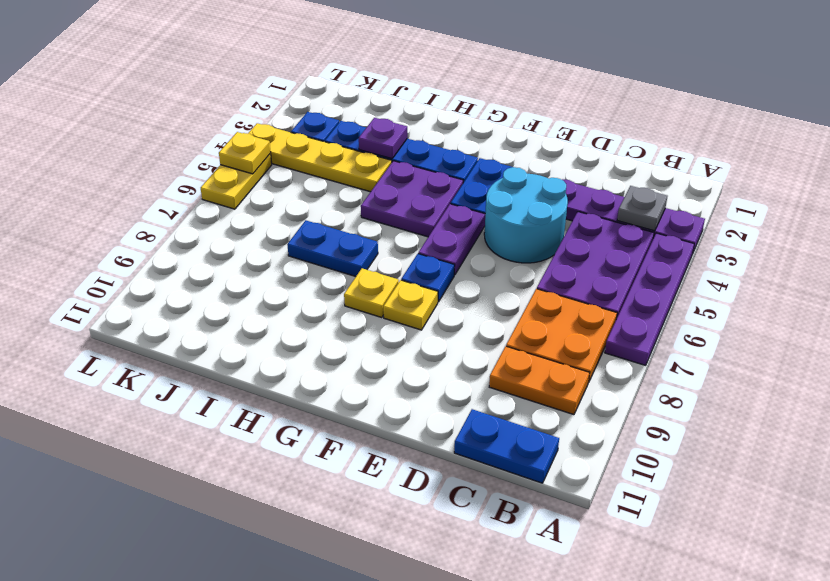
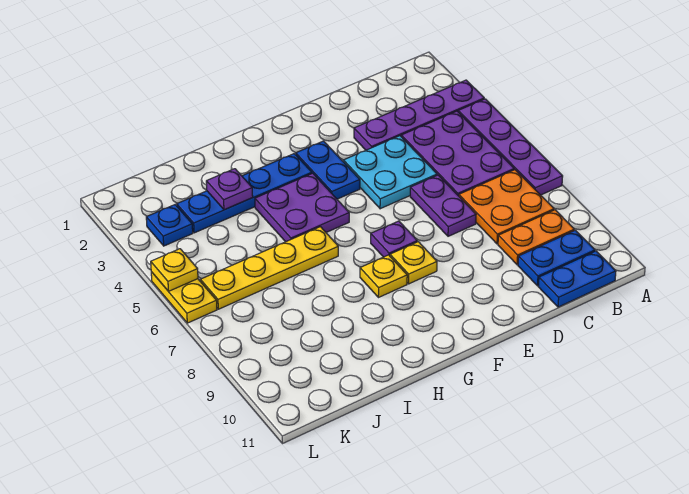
grey 1x1 plate [617,186,667,231] -> none
cyan 2x2 round brick [484,167,568,263] -> cyan 2x2 plate [343,136,437,209]
purple 1x2 plate [418,204,485,275] -> purple 1x2 plate moved to [410,175,476,236]
blue 1x1 plate [401,254,455,302] -> purple 1x1 plate [371,221,417,257]
blue 1x2 plate [287,220,378,277] -> blue 1x2 plate moved to [518,230,595,286]
yellow 1x4 plate [248,123,392,192] -> yellow 1x4 plate moved to [200,227,338,309]

